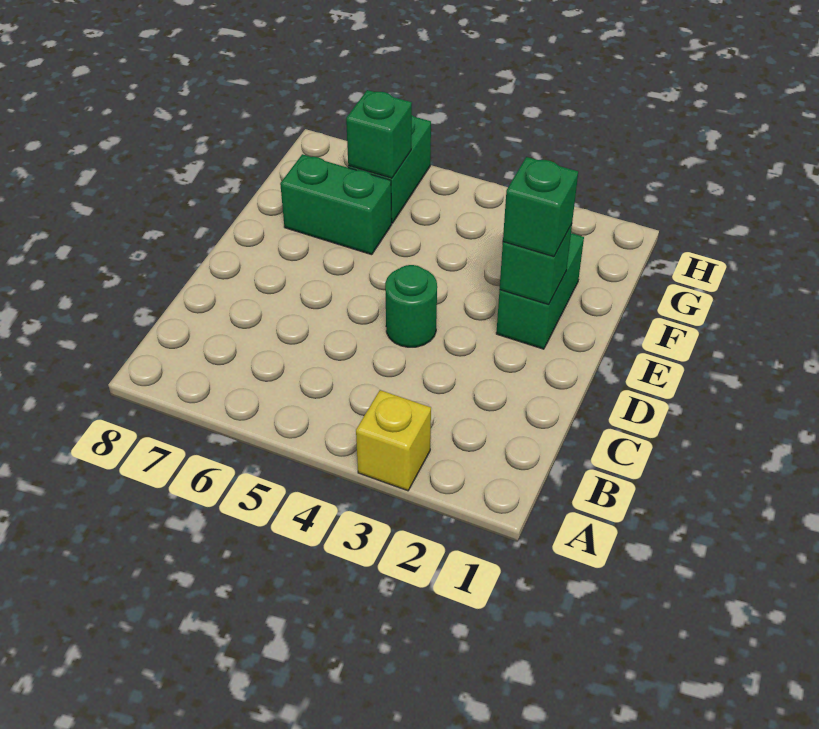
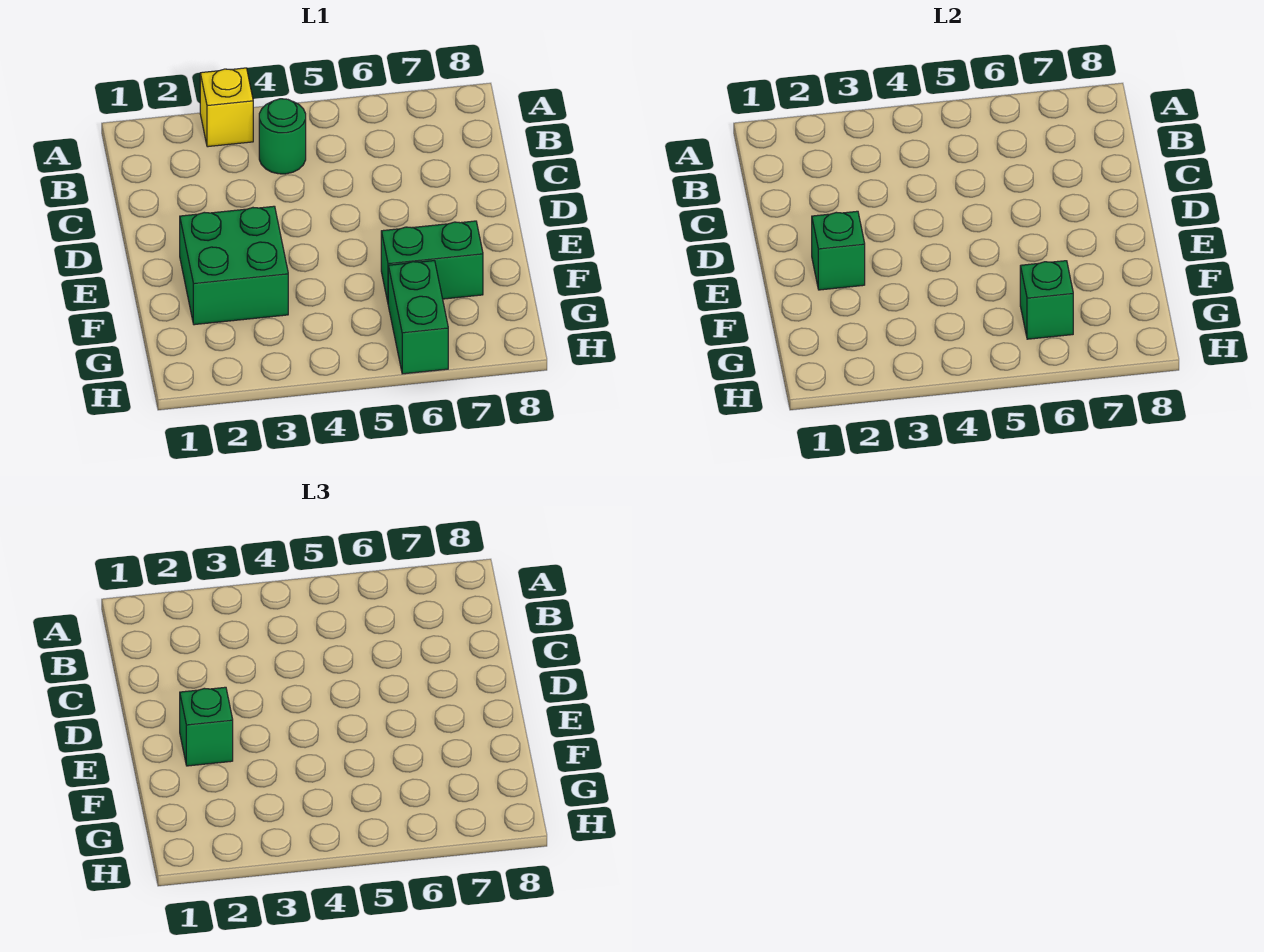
green 1x1 round brick [385,265,437,347] -> green 1x1 round brick moved to [259,99,306,174]
green 1x2 brick [496,233,584,349] -> green 2x2 brick [180,206,288,325]

